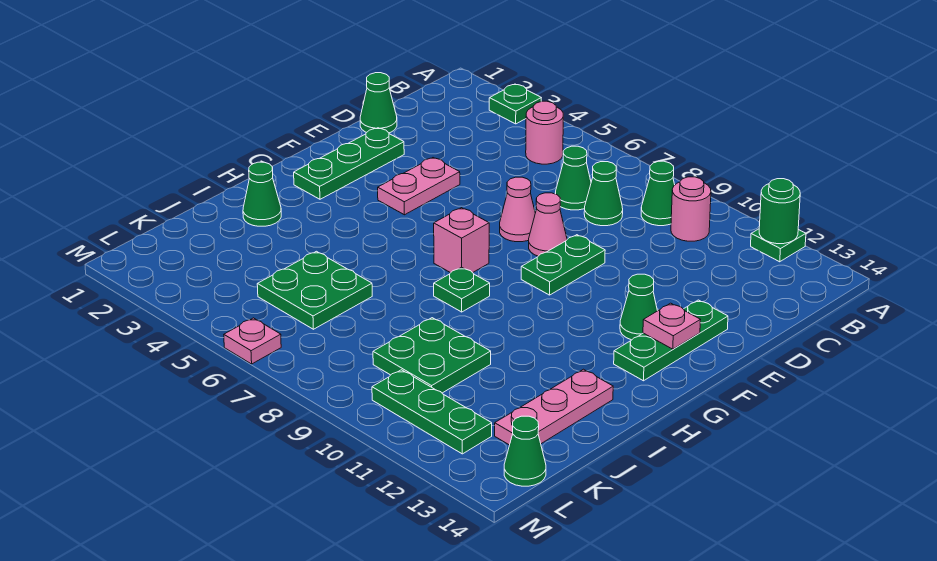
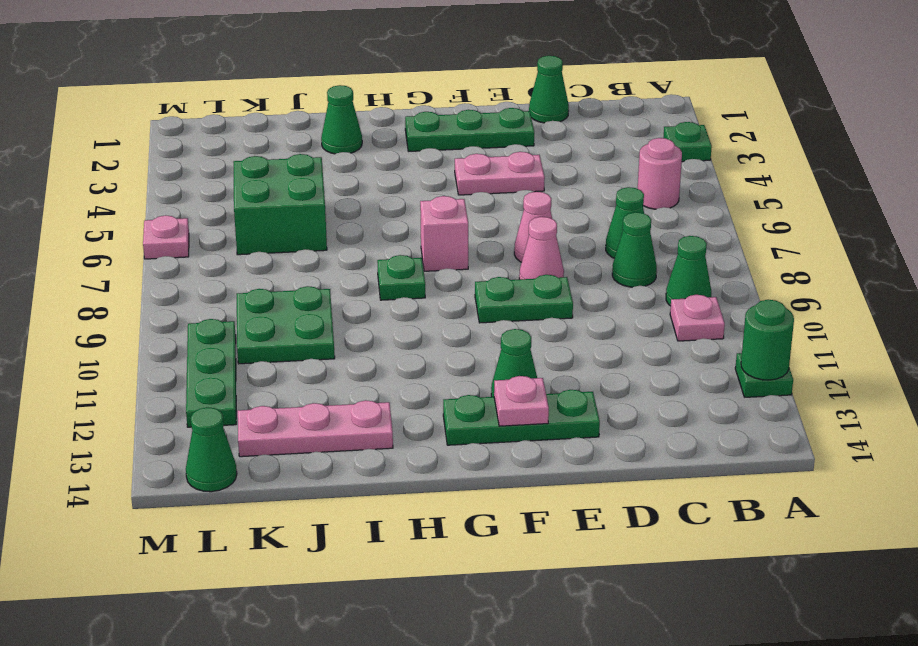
pink 1x1 round brick [671,177,711,241] -> pink 1x1 plate [670,295,725,341]
green 2x2 plate [257,251,372,329] -> green 2x2 brick [233,154,327,255]

